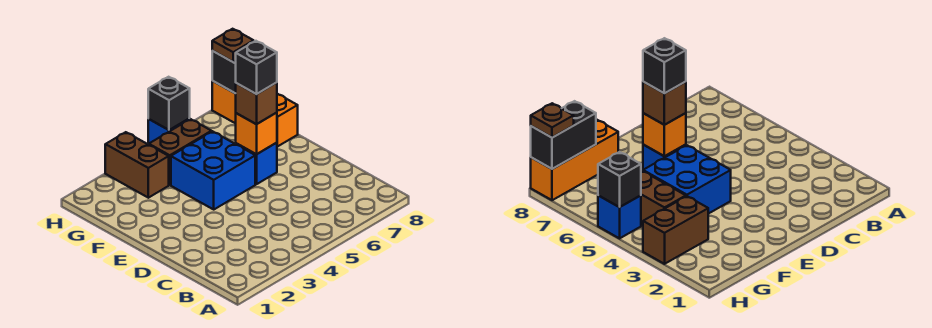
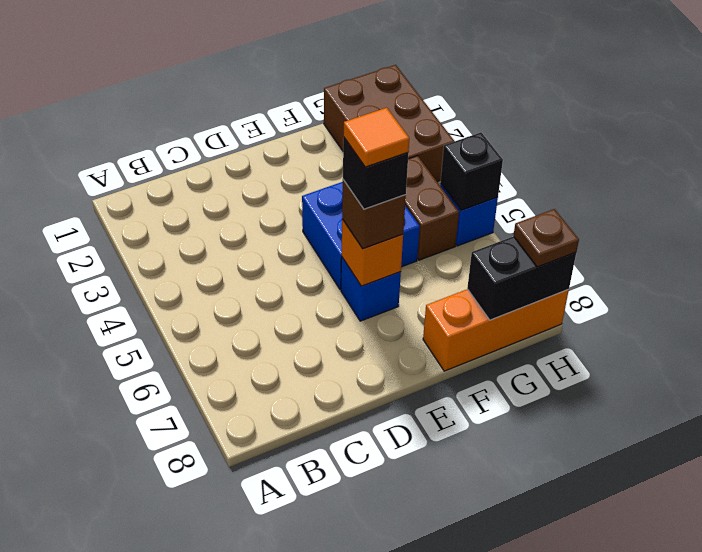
none -> orange 1x1 tile [344,108,409,167]
brown 1x2 brick [105,132,169,198] -> brown 2x3 brick [324,65,454,182]

